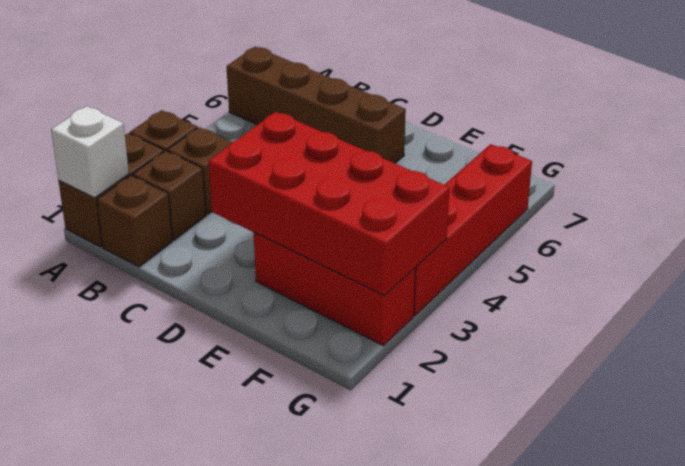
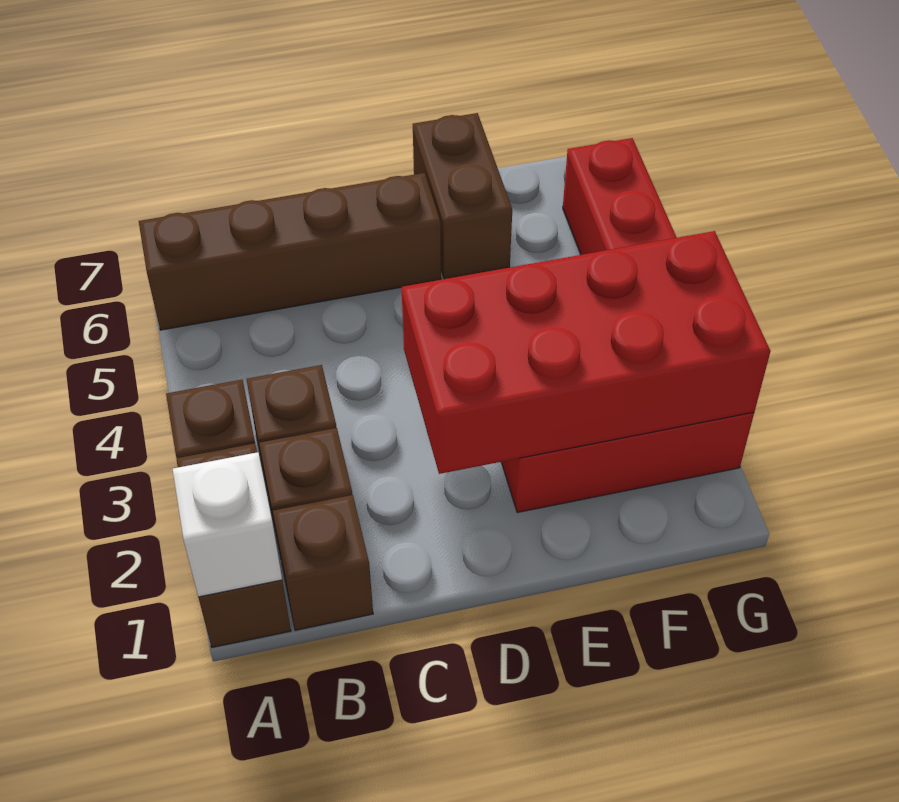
none -> brown 1x2 brick [413,113,512,279]

